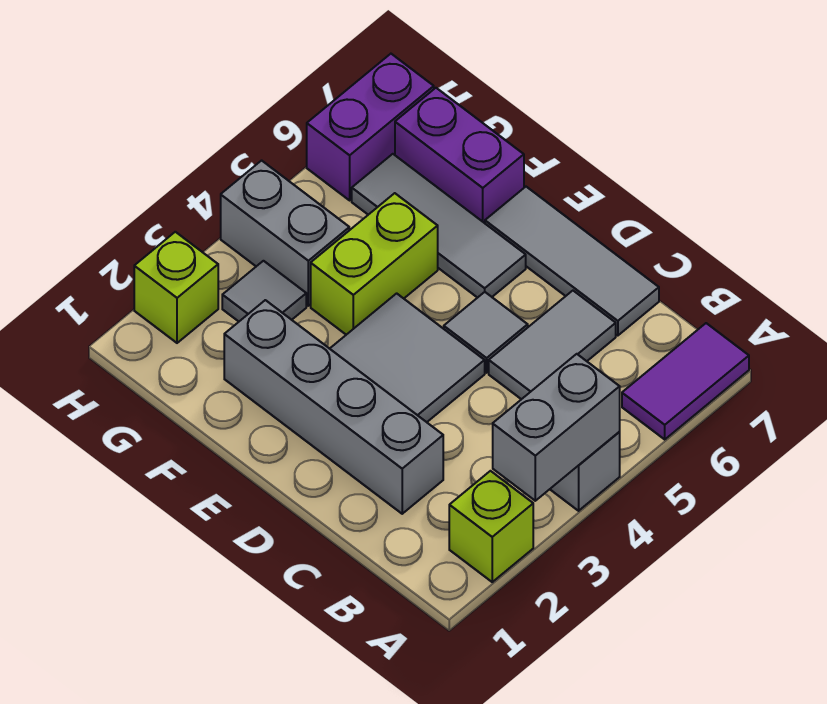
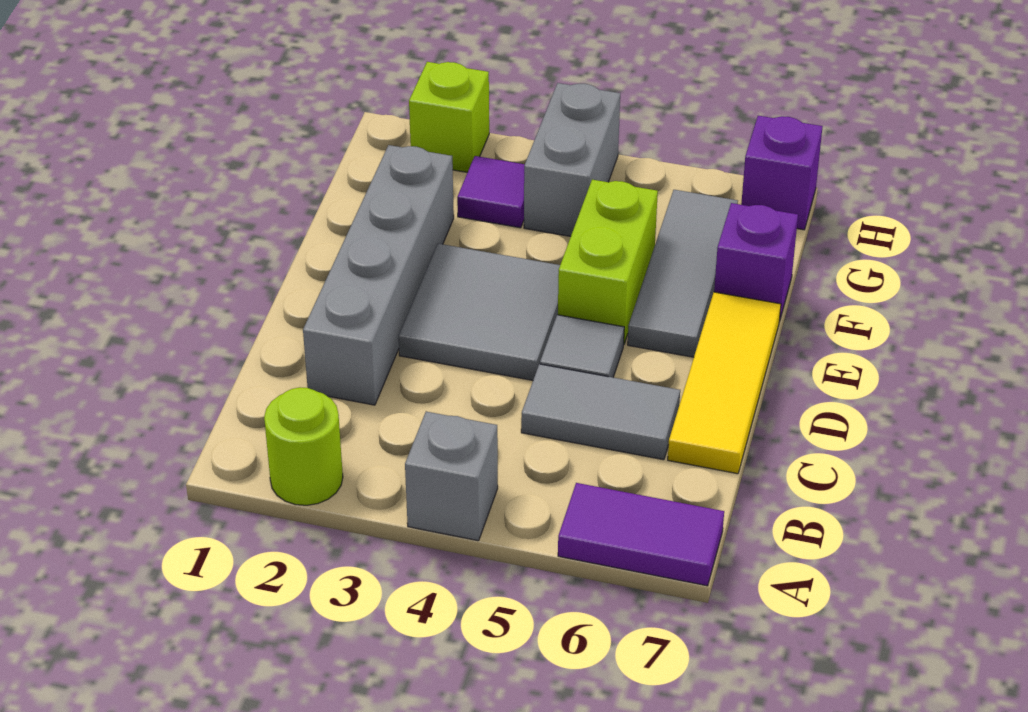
lime 1x1 brick [449,471,533,582] -> lime 1x1 round brick [264,387,343,505]
grey 1x2 brick [493,354,620,501] -> none
grey 1x3 tile [485,187,659,336] -> yellow 1x3 tile [668,292,781,474]
lime 1x2 brick [311,193,438,335] -> lime 1x2 brick turned to [558,180,658,344]
purple 1x2 brick [395,88,524,223] -> purple 1x1 brick [714,203,798,321]
grey 1x1 tile [222,261,306,322] -> purple 1x1 tile [457,156,525,228]
purple 1x2 brick [307,54,434,200] -> purple 1x1 brick [741,116,823,230]

